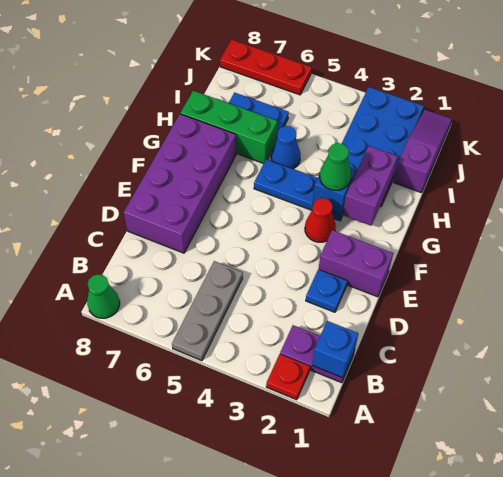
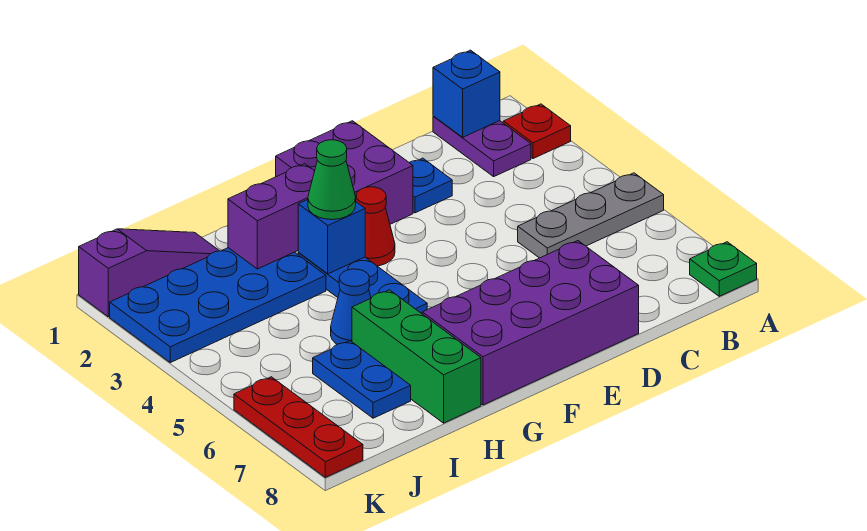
green 1x1 cone [87,274,120,318] -> green 1x1 plate [690,242,757,296]
purple 1x2 brick [319,230,393,297] -> purple 2x2 brick [276,121,413,224]
purple 1x3 slope [394,110,452,193] -> purple 1x3 slope turned to [79,229,219,317]

